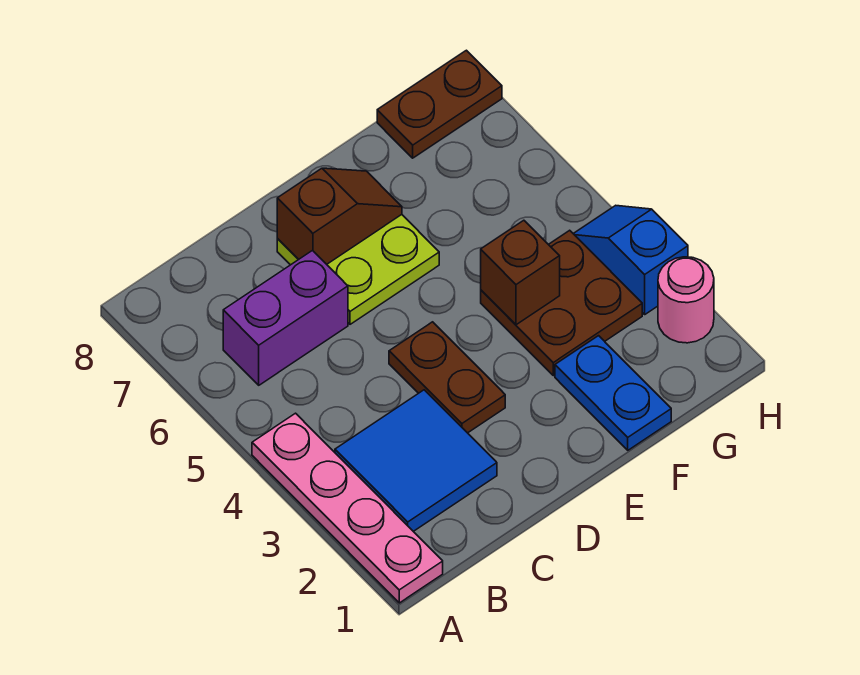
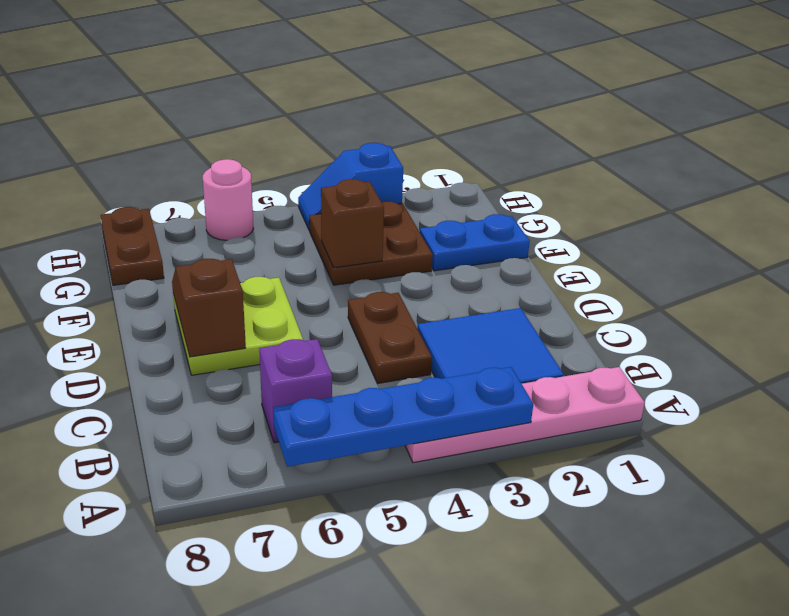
none -> blue 1x4 plate [273,367,533,467]
purple 1x2 brick [223,251,348,385] -> purple 1x1 brick [259,339,332,443]
brown 1x2 plate [389,322,505,433] -> brown 1x2 plate turned to [348,292,432,383]
pink 1x1 round brick [658,257,714,343] -> pink 1x1 round brick moved to [203,159,253,240]

